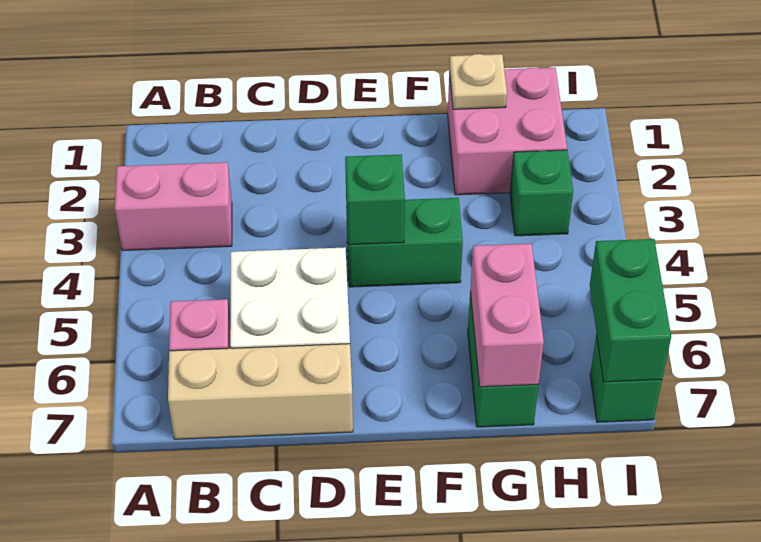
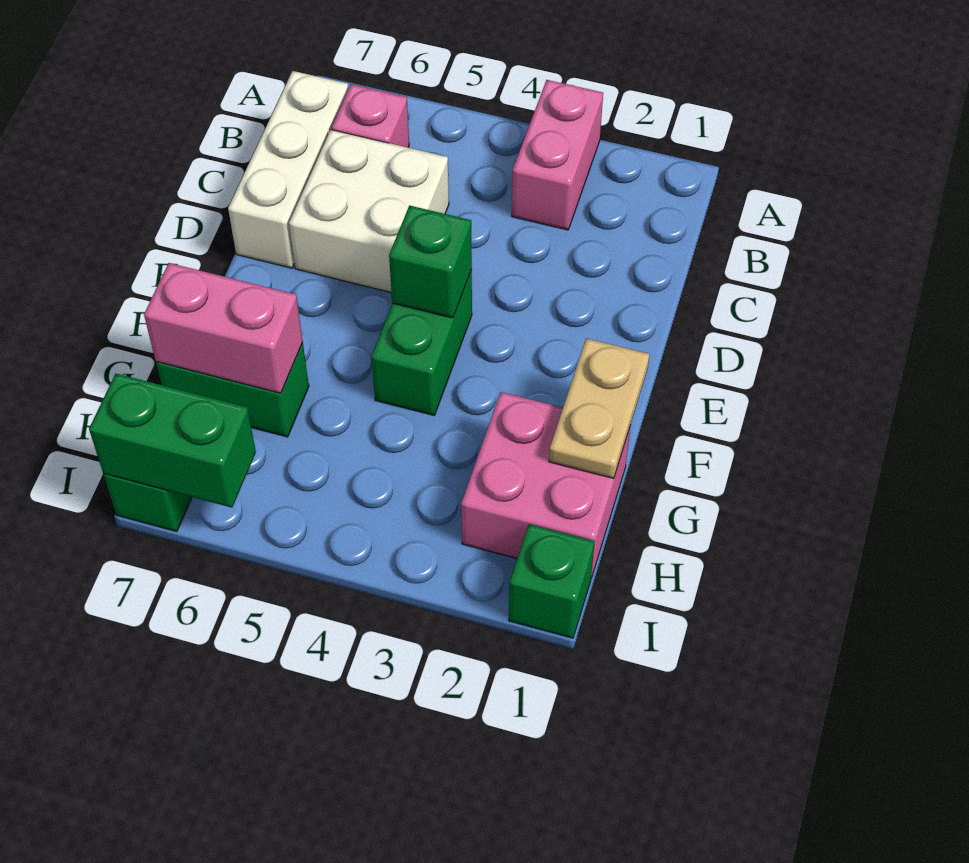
tan 1x3 brick [168,344,353,439] -> white 1x3 brick [228,71,348,268]
tan 1x1 plate [449,54,507,109] -> tan 1x2 plate [549,338,649,478]
green 1x1 brick [510,150,573,236] -> green 1x1 brick moved to [509,524,595,638]

